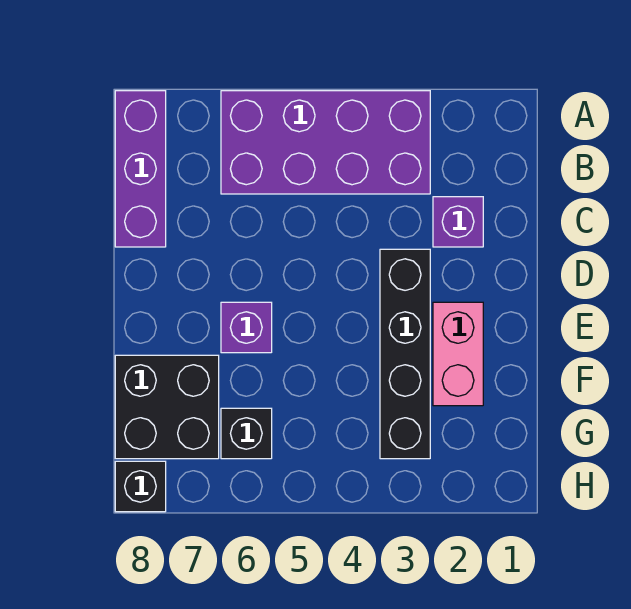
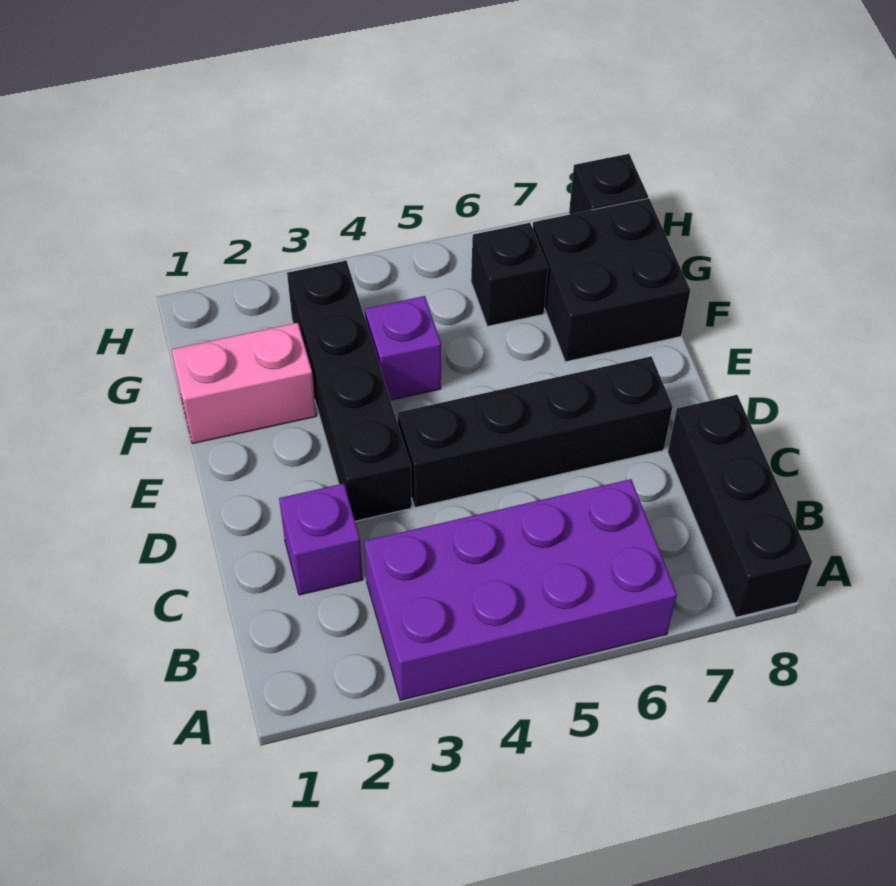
purple 1x3 brick [115,91,166,247] -> black 1x3 brick [668,395,812,617]
none -> black 1x4 brick [398,356,673,508]
pink 1x2 brick [433,302,483,406] -> pink 1x2 brick turned to [172,323,316,444]
purple 1x1 brick [221,302,272,353] -> purple 1x1 brick moved to [365,296,441,400]

